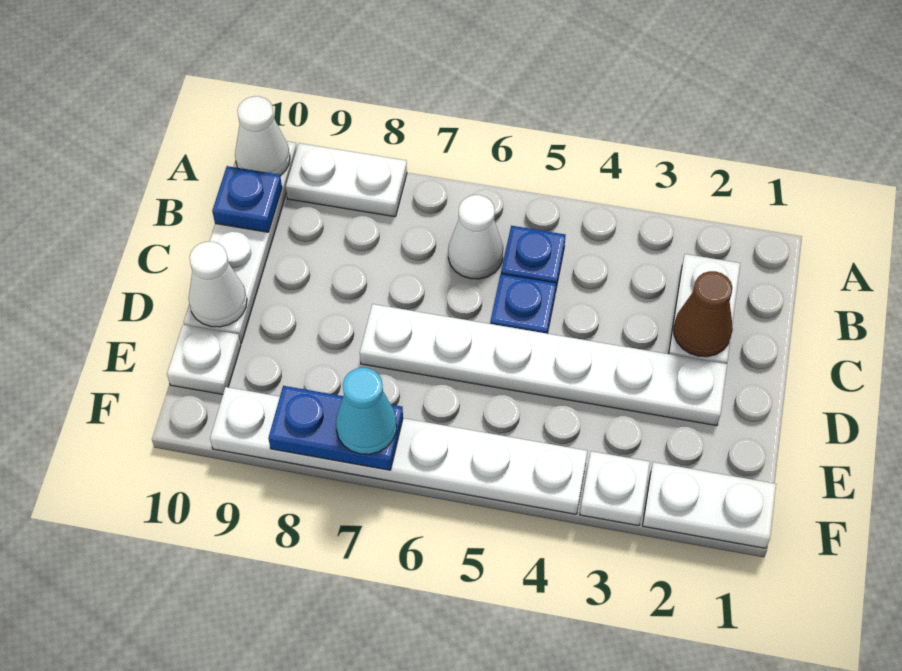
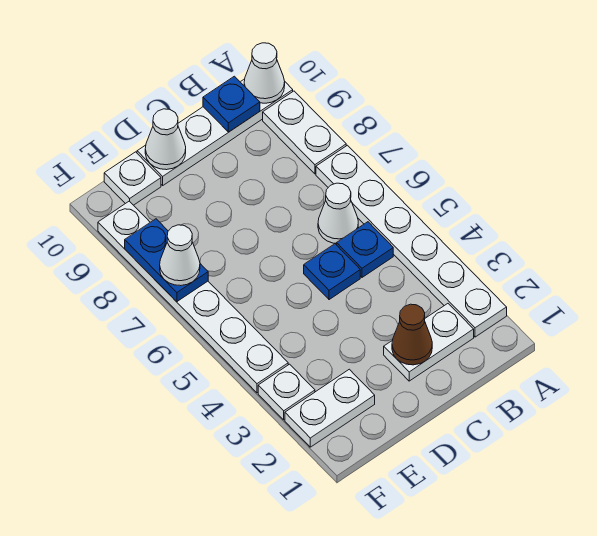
white 1x6 plate [360,304,727,426] -> white 1x6 plate moved to [316,145,507,337]
white 1x2 plate [643,462,776,548] -> white 1x2 plate turned to [285,369,375,447]
cyan 1x1 cone [336,368,397,454] -> white 1x1 cone [160,225,200,286]

